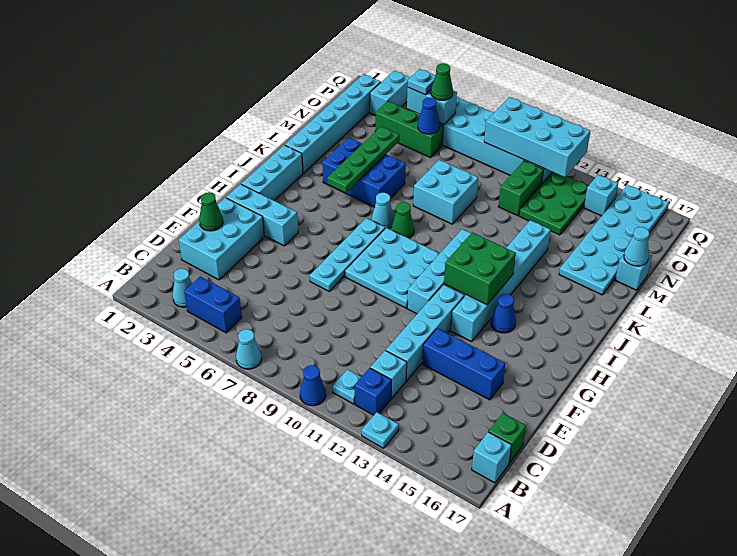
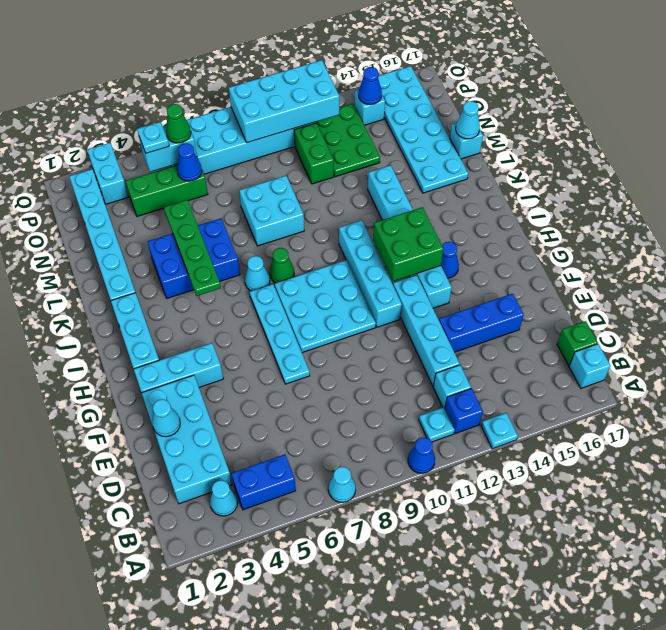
cyan 2x3 brick [179,198,264,280] -> cyan 2x4 brick [142,375,232,504]
green 1x1 cone [199,192,223,231] -> cyan 1x1 cone [152,399,180,437]
none -> blue 1x1 cone [358,67,382,105]

